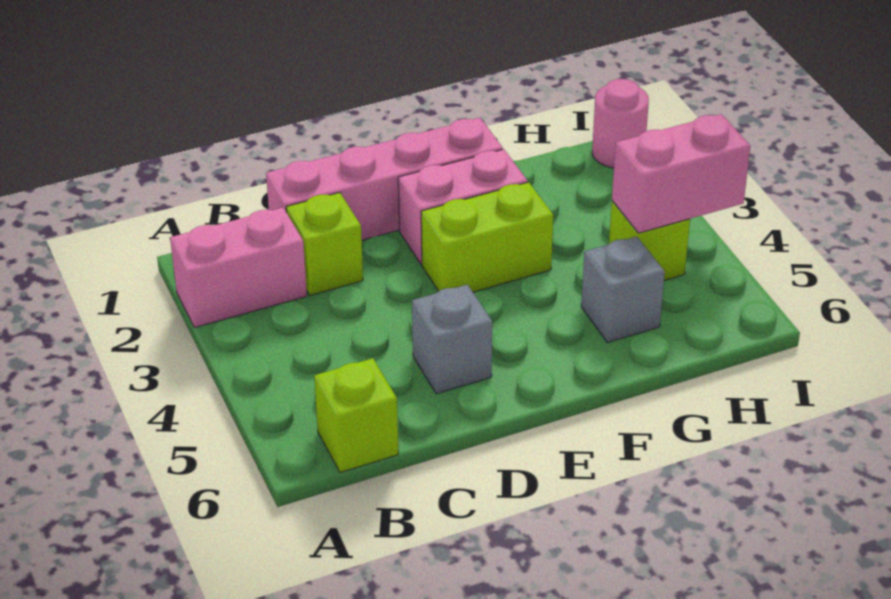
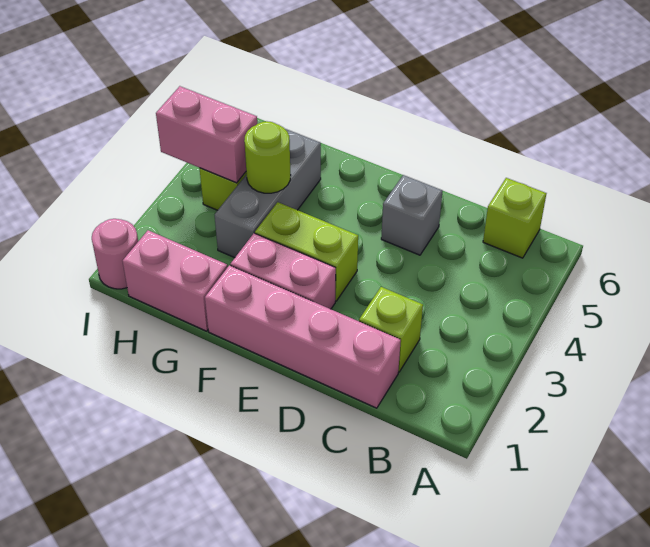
pink 1x2 brick [170,208,307,328] -> pink 1x2 brick moved to [123,230,227,331]
none -> lime 1x1 round brick [244,121,291,193]
grey 1x1 brick [581,237,665,342] -> grey 1x3 brick [215,129,321,258]

